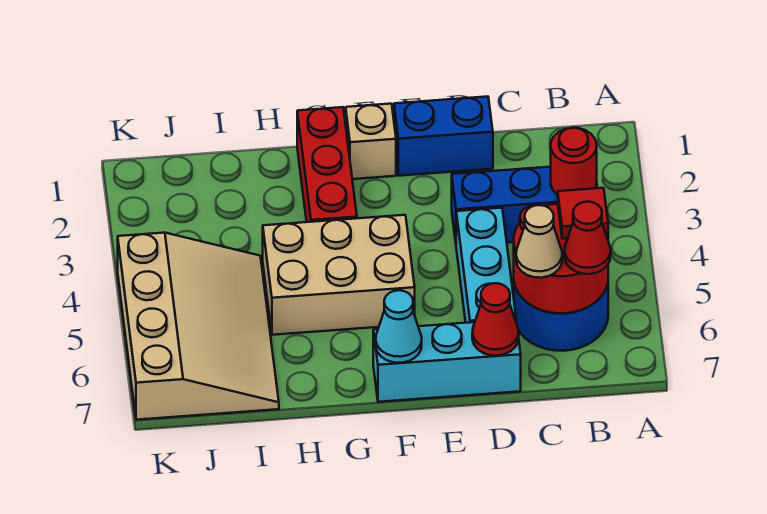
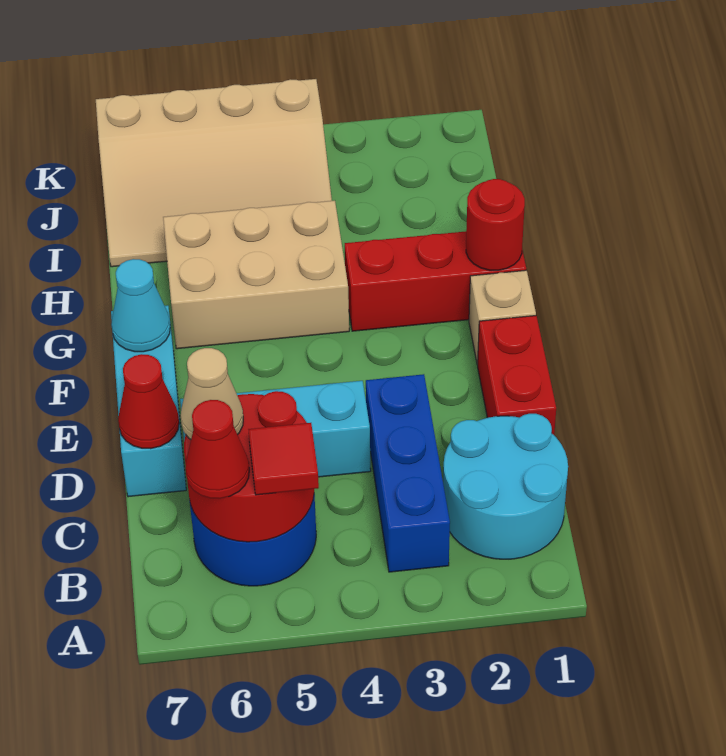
none -> cyan 2x2 round brick [443,414,568,559]
red 1x1 round brick [551,128,597,195] -> red 1x1 round brick moved to [466,179,525,270]
blue 1x2 brick [394,97,493,176] -> red 1x2 brick [478,316,556,435]
tan 2x3 brick [263,215,415,335] -> tan 2x3 brick turned to [163,201,349,349]

